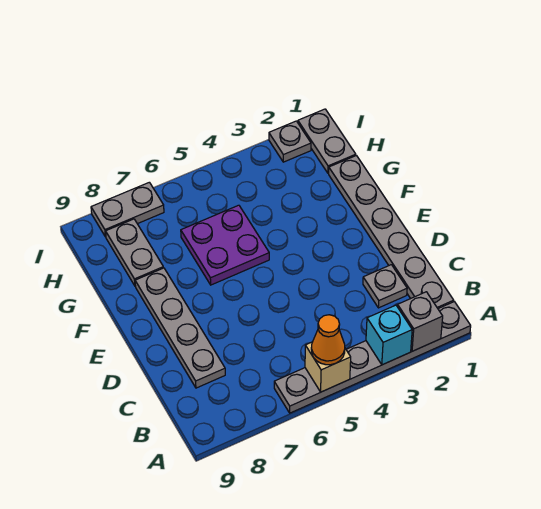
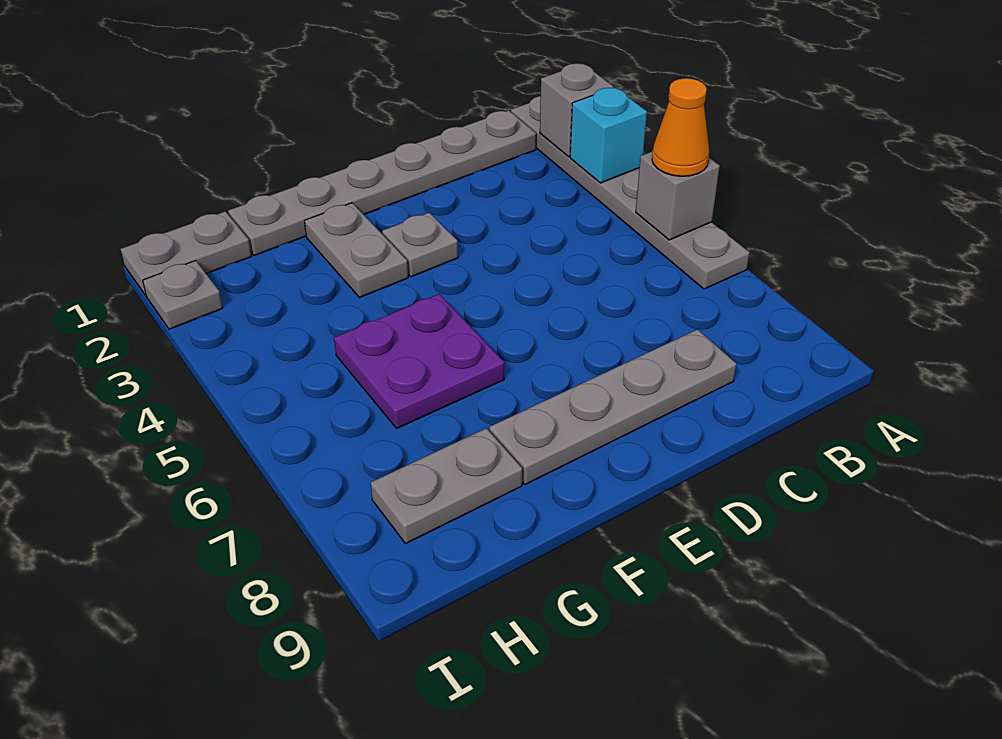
tan 1x1 brick [305,342,351,392] -> grey 1x1 brick [636,151,720,240]
grey 1x1 plate [363,265,407,308] -> grey 1x1 plate moved to [382,213,458,277]
grey 1x2 plate [91,182,164,237] -> grey 1x2 plate moved to [305,203,408,298]

